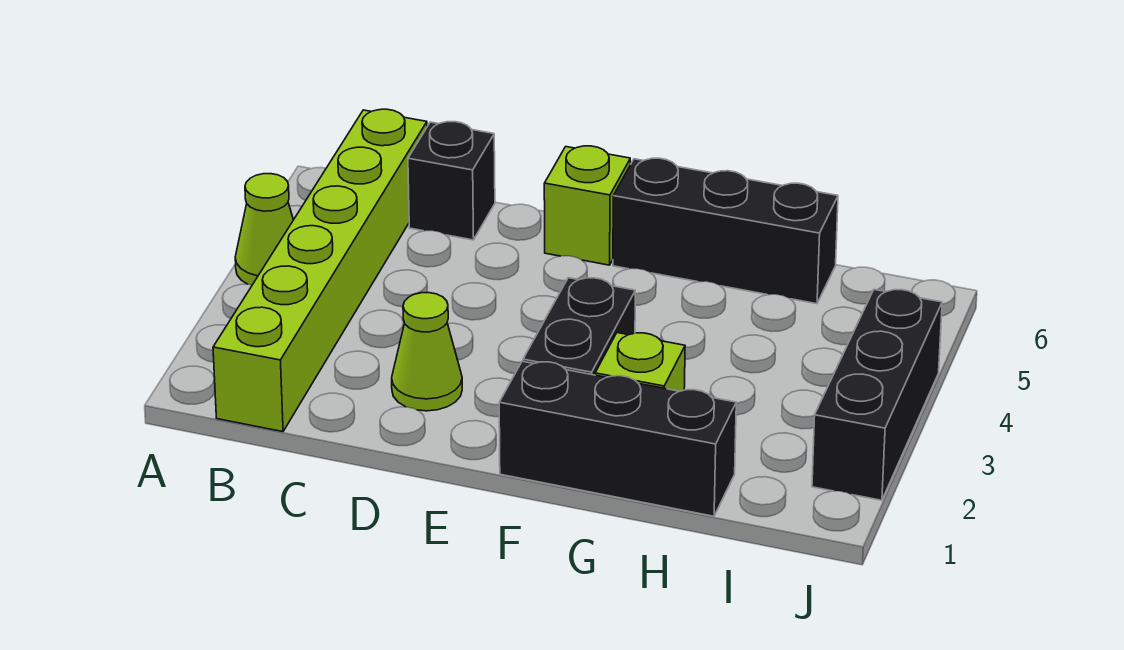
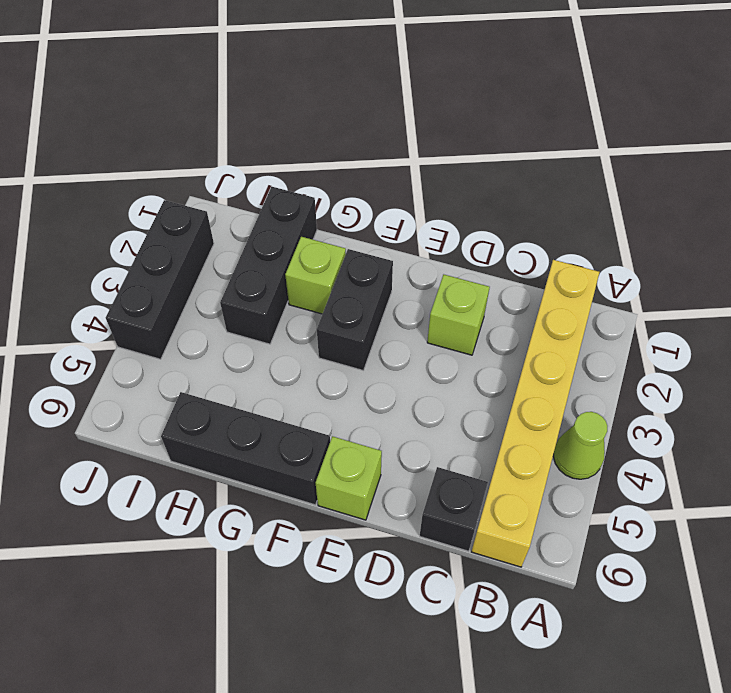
lime 1x6 brick [213,109,427,432] -> yellow 1x6 brick [471,260,600,567]
lime 1x1 cone [392,293,462,411] -> lime 1x1 brick [427,275,490,355]
black 1x3 brick [499,361,736,516] -> black 1x3 brick turned to [220,187,317,344]

